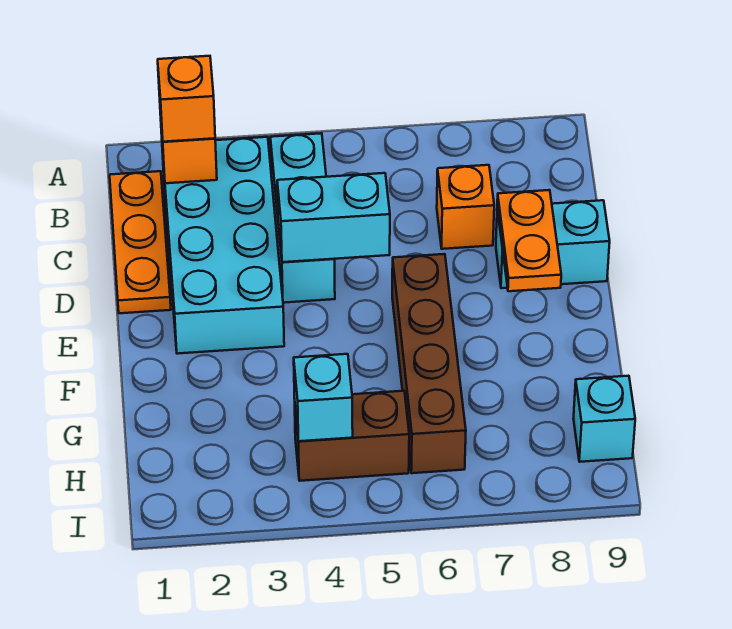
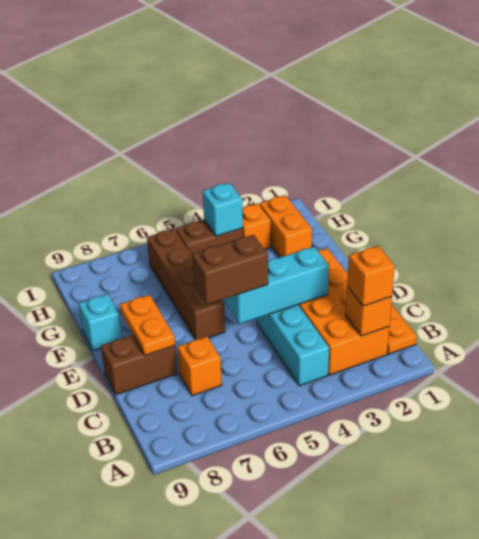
cyan 2x4 brick [162,137,284,354] -> orange 2x4 brick [298,248,389,375]
cyan 1x2 brick [277,173,390,262] -> cyan 1x3 brick [226,247,329,324]
none -> brown 1x2 brick [192,235,268,304]
cyan 1x2 brick [496,200,610,288] -> brown 1x2 brick [101,335,177,395]
none -> orange 1x2 brick [260,195,312,257]
none -> orange 1x1 brick [242,204,271,249]
cyan 1x1 brick [573,376,635,462] -> cyan 1x1 brick moved to [79,294,122,351]

